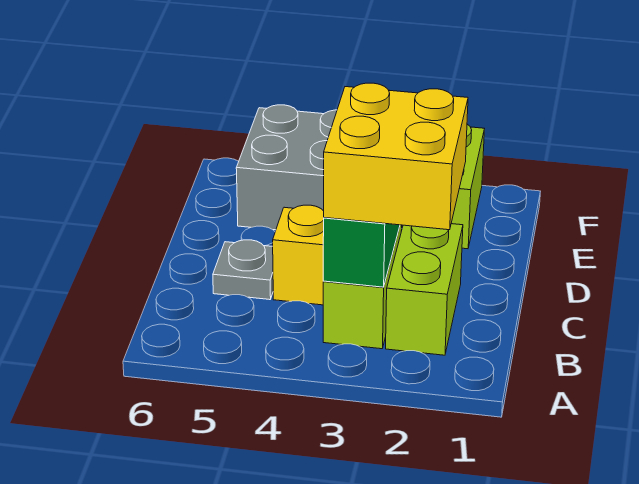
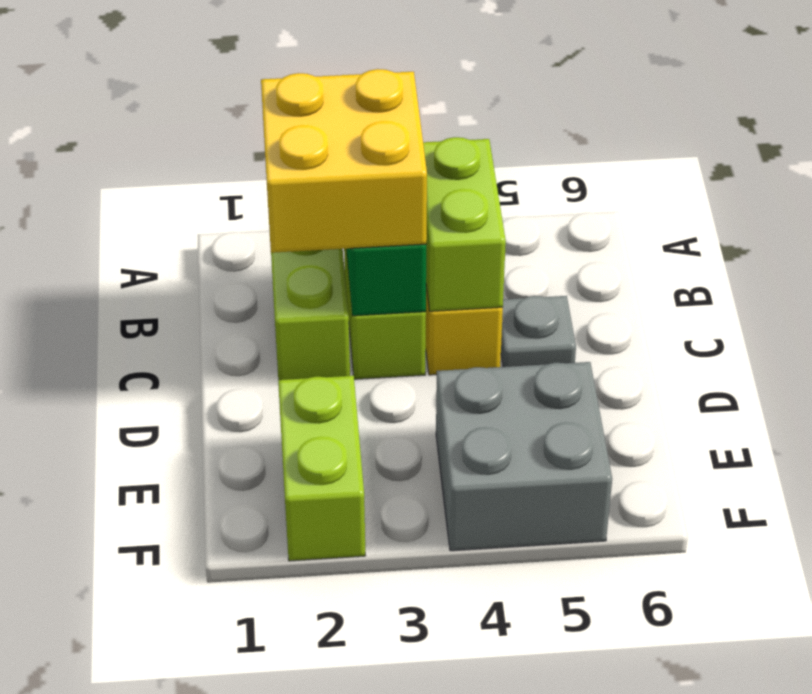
none -> lime 1x2 brick [423,137,506,311]

